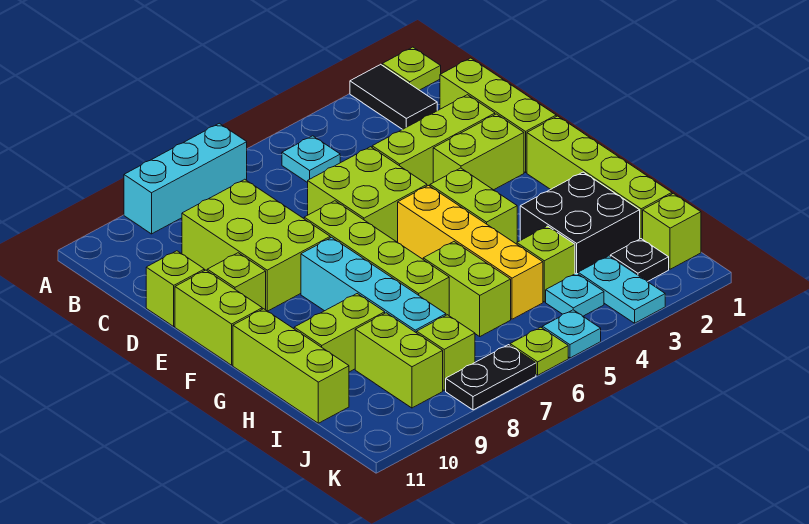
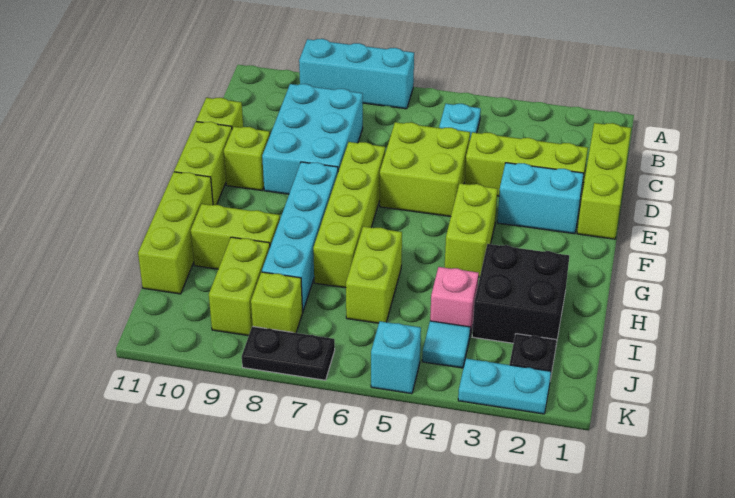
lime 1x1 plate [382,47,441,90] -> none
black 1x2 tile [350,64,437,129] -> none
lime 2x3 brick [182,179,330,311] -> cyan 2x3 brick [262,84,363,194]
lime 1x2 brick [433,114,524,190] -> cyan 1x2 brick [497,163,584,234]
lime 1x4 brick [527,116,672,239] -> none
yellow 1x4 brick [398,186,543,319] -> none
lime 1x1 brick [517,226,575,302] -> pink 1x1 brick [430,267,479,335]
lime 1x1 brick [643,193,701,269] -> none
cyan 1x2 plate [578,256,665,323] -> cyan 1x2 plate turned to [458,359,551,414]
cyan 1x1 plate [546,273,604,316] -> cyan 1x1 tile [422,321,470,368]
cyan 1x1 plate [542,310,601,358] -> cyan 1x1 brick [371,321,421,394]
lime 1x1 plate [510,327,568,375] -> none

